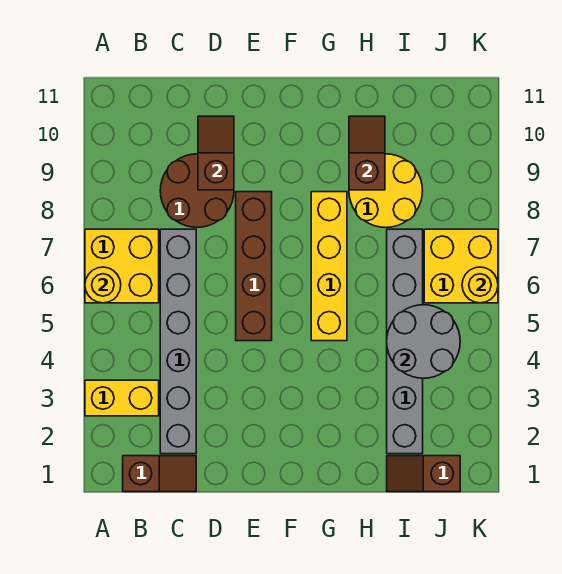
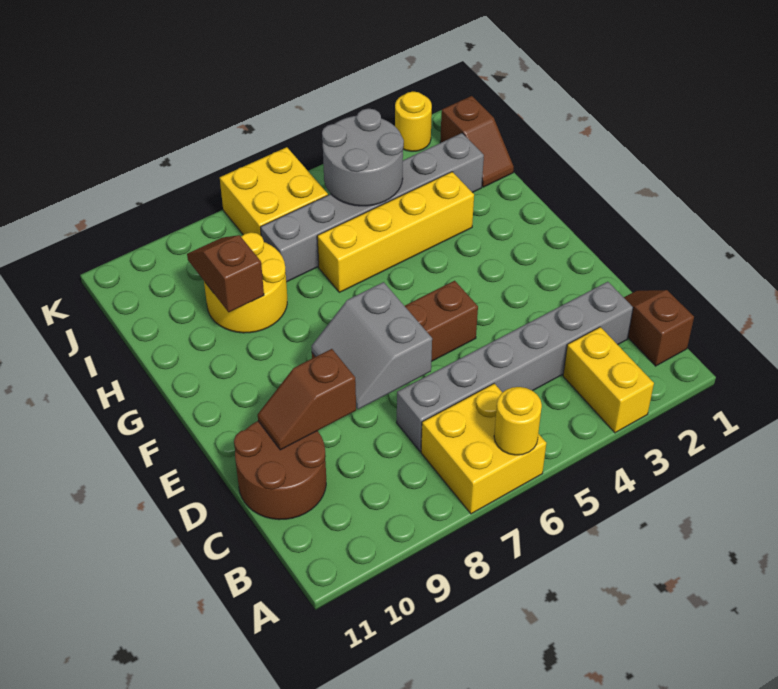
brown 2x2 round brick [160,154,234,228] -> brown 2x2 round brick moved to [234,421,326,520]
none -> grey 2x2 slope [311,282,432,409]
yellow 1x4 brick [311,192,347,341] -> yellow 1x4 brick moved to [317,172,474,292]
brown 1x2 slope [349,116,385,190] -> brown 1x2 slope turned to [187,235,264,312]
yellow 1x1 round brick [462,267,498,303] -> yellow 1x1 round brick moved to [395,91,432,151]

